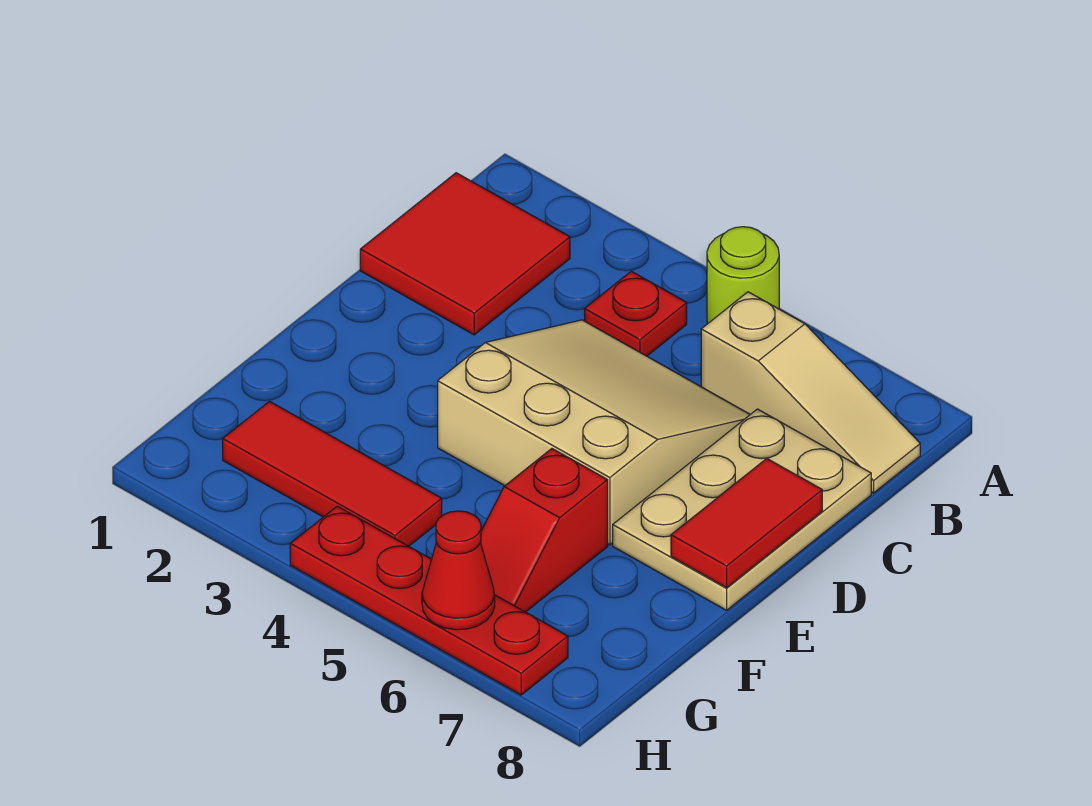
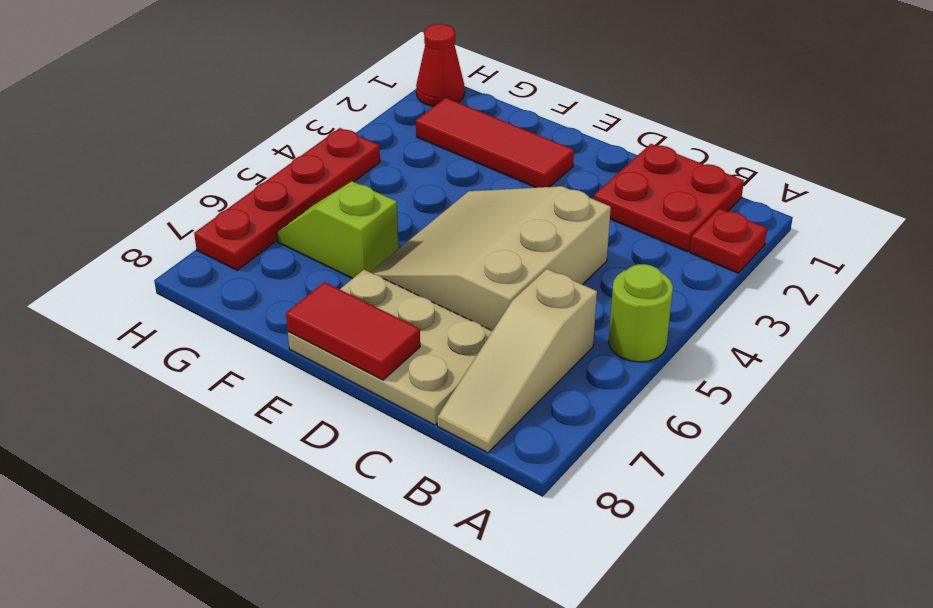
red 2x2 tile [360,173,570,335] -> red 2x2 plate [594,144,744,252]
red 1x1 plate [585,271,687,356] -> red 1x1 plate moved to [690,209,767,273]
tan 3x3 slope [438,320,750,545] -> tan 3x3 slope turned to [371,186,611,331]
red 1x2 slope [480,449,608,612] -> lime 1x2 slope [277,181,399,279]
red 1x3 tile [223,401,442,546] -> red 1x3 tile turned to [416,98,574,188]
red 1x1 cone [422,511,495,630] -> red 1x1 cone moved to [416,24,465,106]

